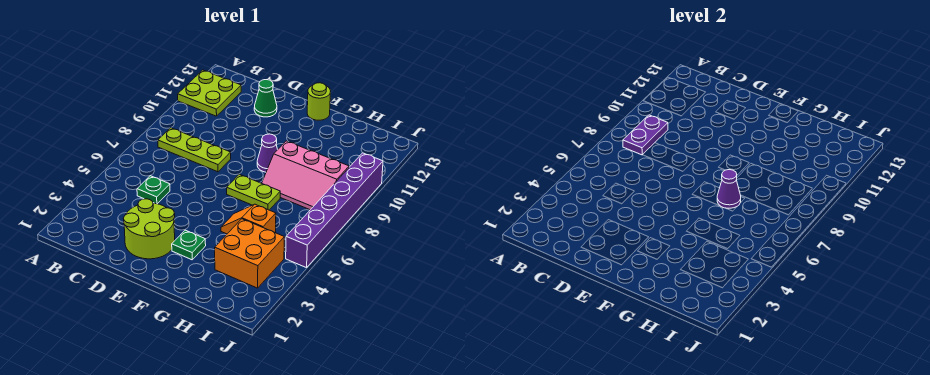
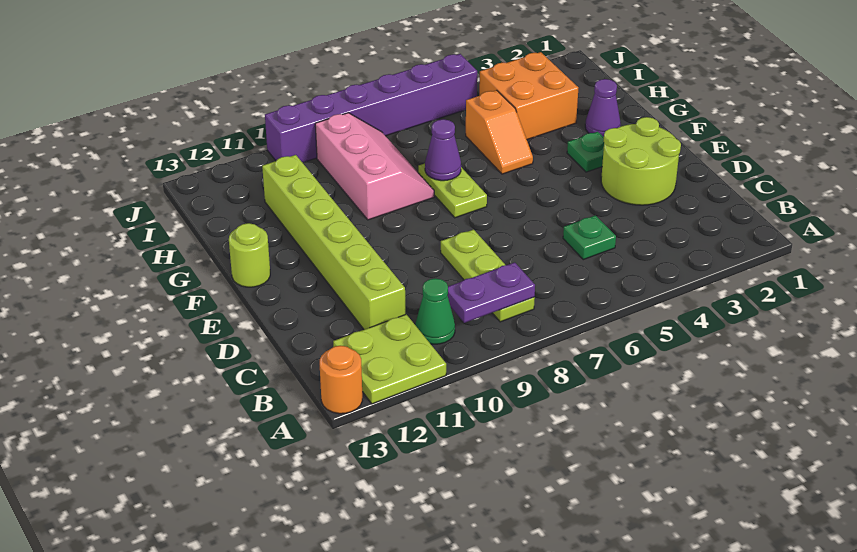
none -> orange 1x1 round brick [320,346,362,414]
none -> lime 1x6 brick [262,155,405,329]
green 1x1 cone [254,80,277,117] -> green 1x1 cone moved to [415,278,455,344]
purple 1x1 cone [257,134,278,172] -> purple 1x1 cone moved to [585,79,621,137]

